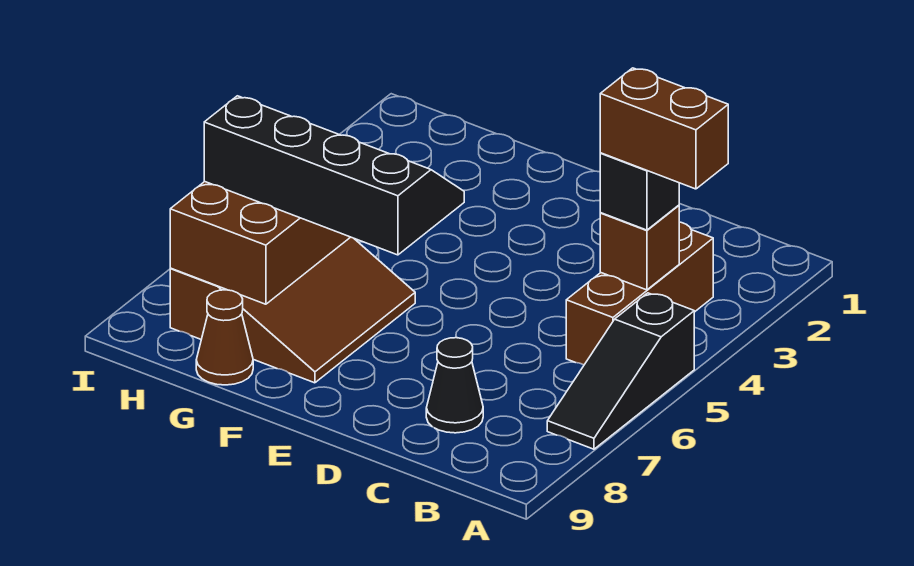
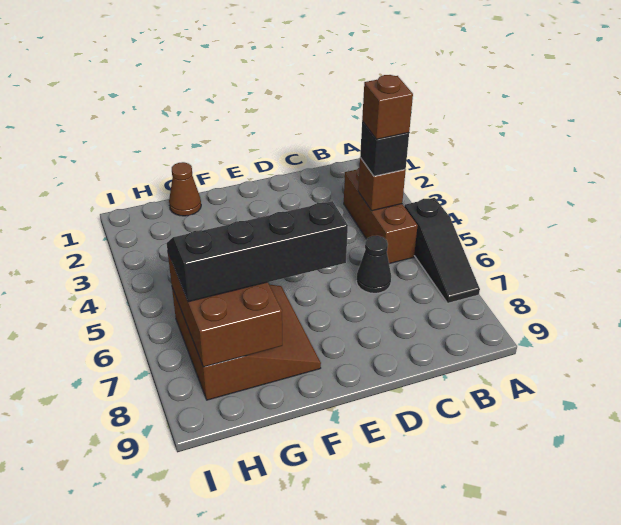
brown 1x2 brick [600,68,728,189] -> brown 1x1 brick [362,75,413,139]
black 1x1 cone [426,338,483,433] -> black 1x1 cone moved to [356,236,391,293]
brown 1x1 cone [196,290,253,385] -> brown 1x1 cone moved to [169,162,201,216]

